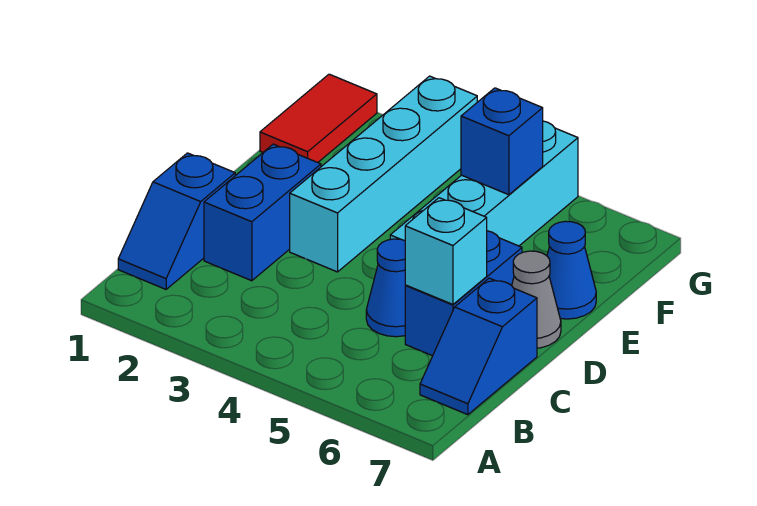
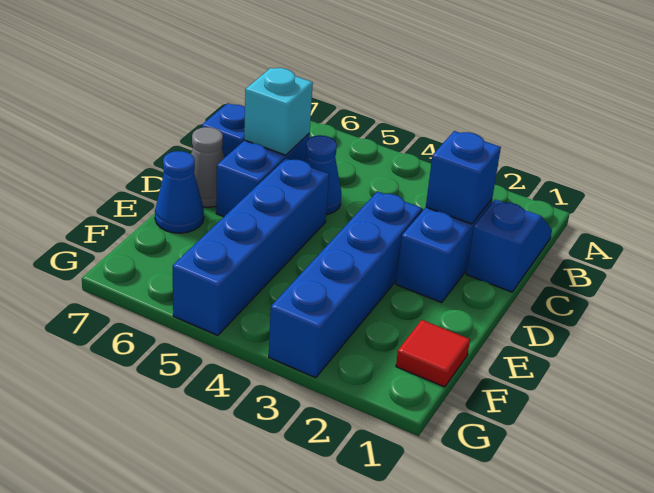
cyan 1x4 brick [290,76,477,272] -> blue 1x4 brick [269,192,422,378]
cyan 1x4 brick [390,121,578,246] -> blue 1x4 brick [173,158,329,335]
red 1x2 tile [260,74,377,163] -> red 1x1 tile [396,320,470,387]
blue 1x1 brick [461,88,543,195] -> blue 1x1 brick moved to [426,131,501,224]

